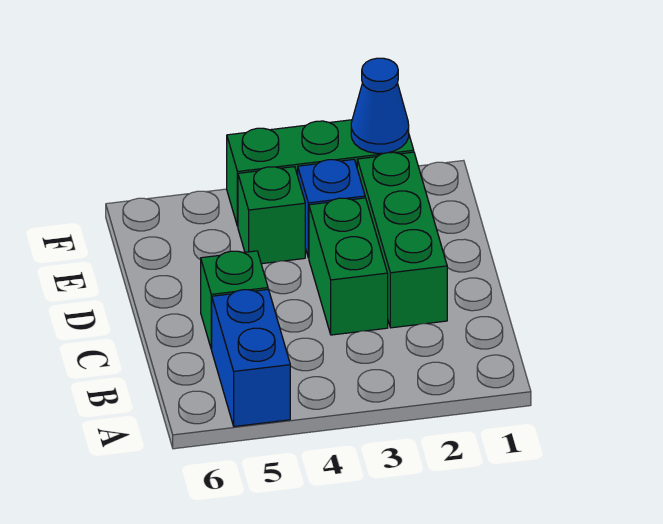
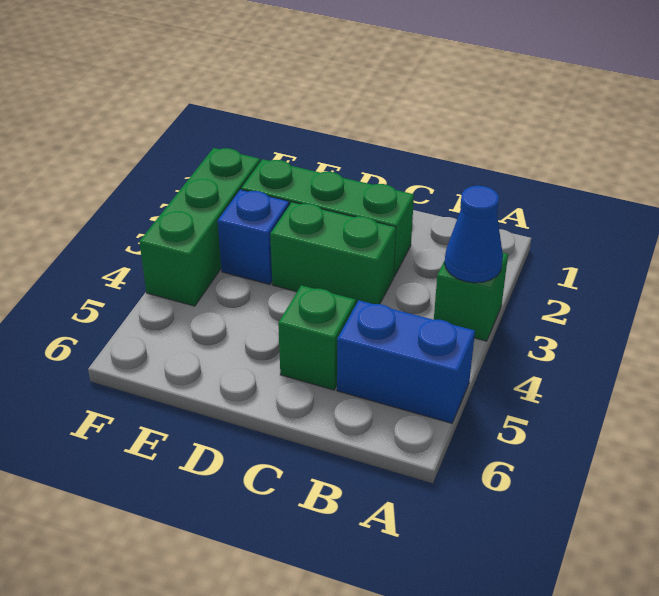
green 1x1 brick [238,167,305,264] -> green 1x1 brick moved to [434,253,508,341]
blue 1x1 cone [351,58,409,153] -> blue 1x1 cone moved to [445,186,503,283]

